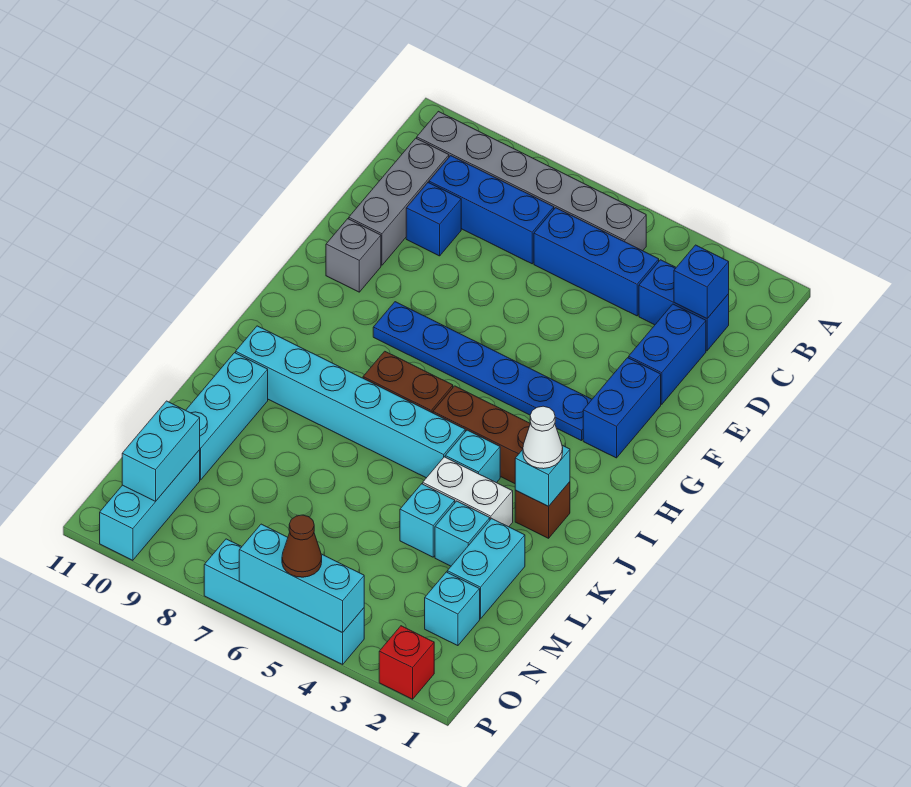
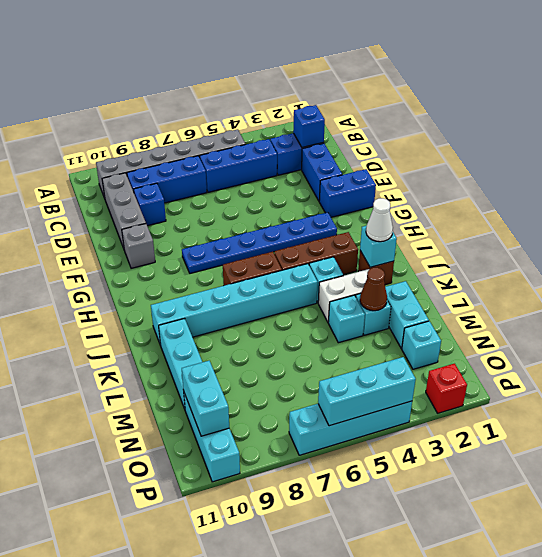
blue 1x2 brick [583,358,661,458] -> blue 1x2 brick turned to [319,169,376,217]
brown 1x1 cone [282,515,322,577] -> brown 1x1 cone moved to [360,268,387,311]

